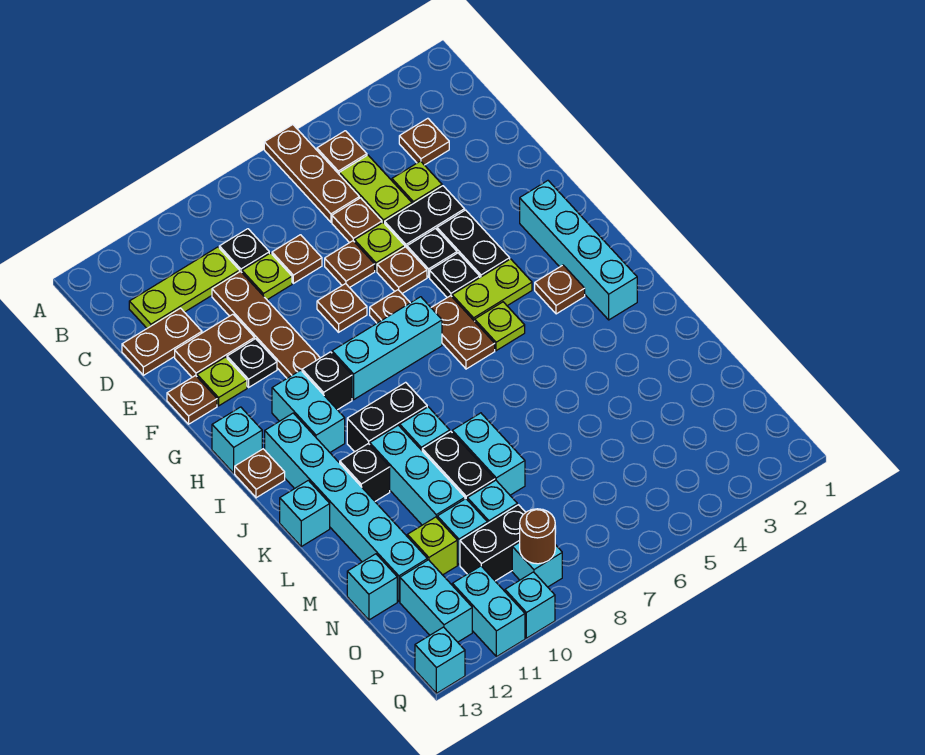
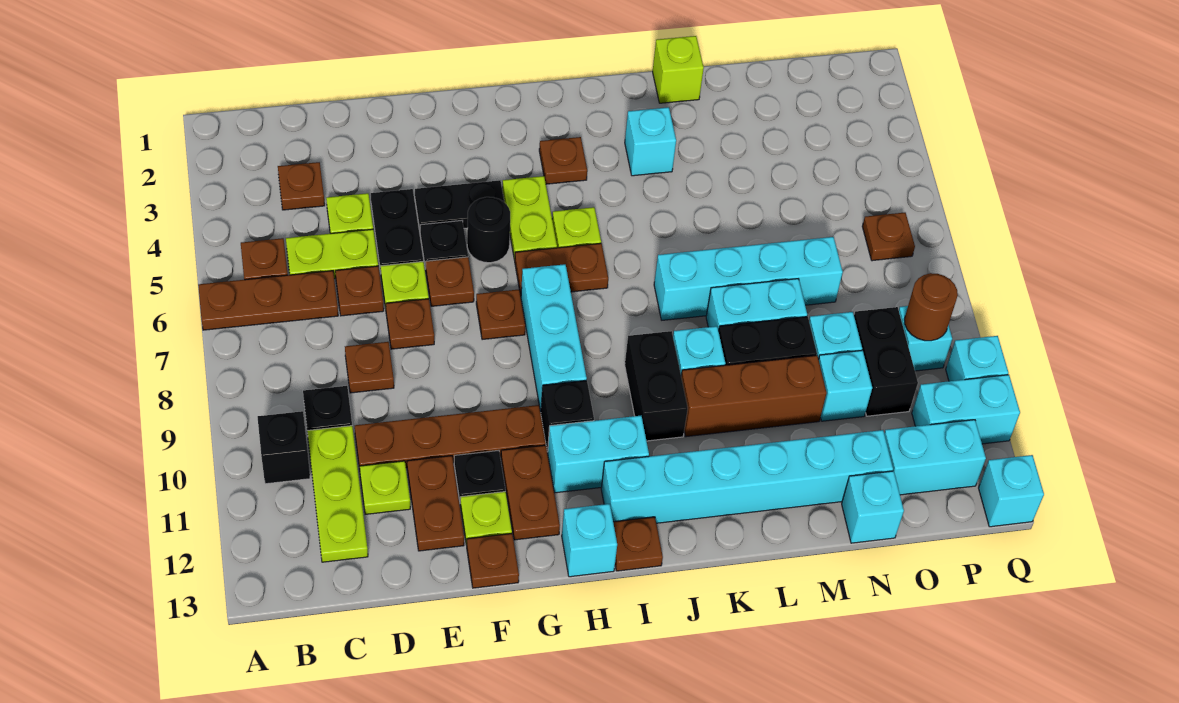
lime 1x1 plate [242,253,292,300] -> lime 1x1 plate moved to [360,461,410,514]
brown 1x2 plate [122,308,202,375] -> brown 1x2 plate moved to [501,445,560,540]
brown 1x1 plate [317,284,367,332] -> brown 1x1 plate moved to [862,213,915,261]
cyan 1x4 brick [520,181,637,320] -> cyan 1x4 brick moved to [654,237,843,320]
black 1x1 plate [430,253,480,298] -> black 1x1 round brick [467,197,510,263]
cyan 1x3 brick [370,425,465,525] -> brown 1x3 brick [681,355,827,437]
black 1x1 brick [340,444,390,501] -> black 1x1 brick moved to [258,411,310,484]
cyan 1x1 brick [280,480,330,546] -> cyan 1x1 brick moved to [625,107,676,176]
lime 1x1 brick [407,517,457,575] -> lime 1x1 brick moved to [653,36,704,103]

